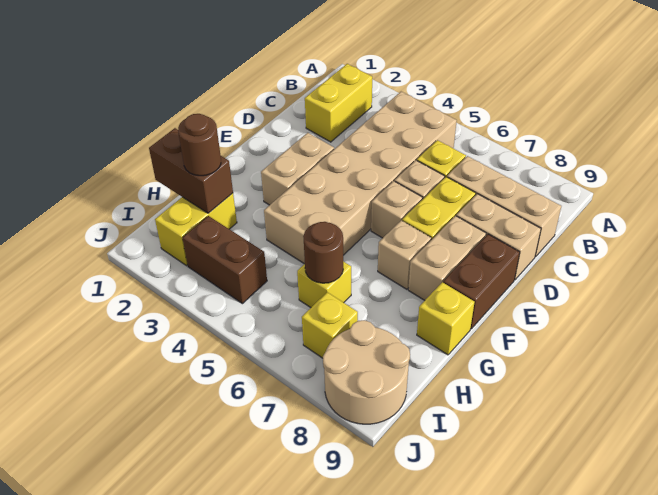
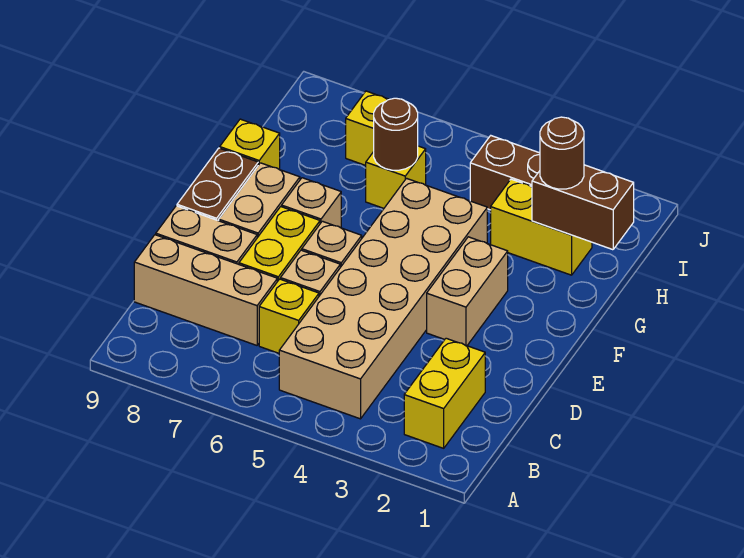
yellow 1x2 brick [155,193,237,266] -> yellow 1x2 brick turned to [491,179,592,275]
tan 2x2 round brick [323,320,410,424] -> none

